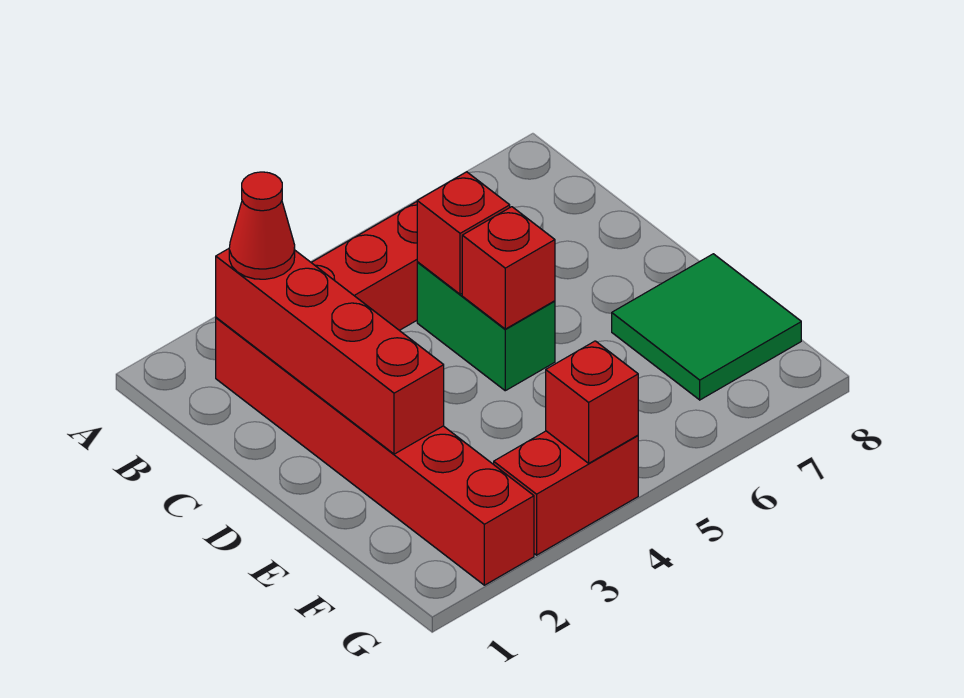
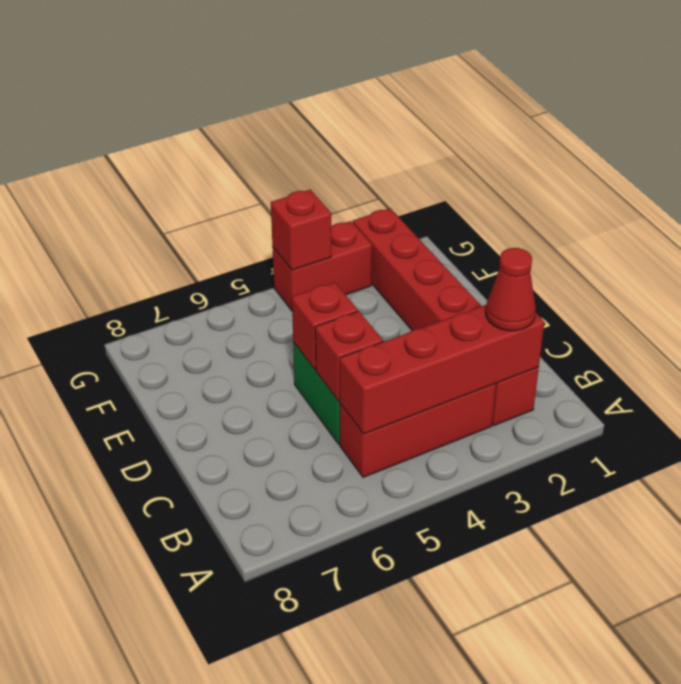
red 1x4 brick [216,249,444,454] -> red 1x4 brick turned to [340,305,544,434]
green 2x2 tile [612,254,801,400] -> none

